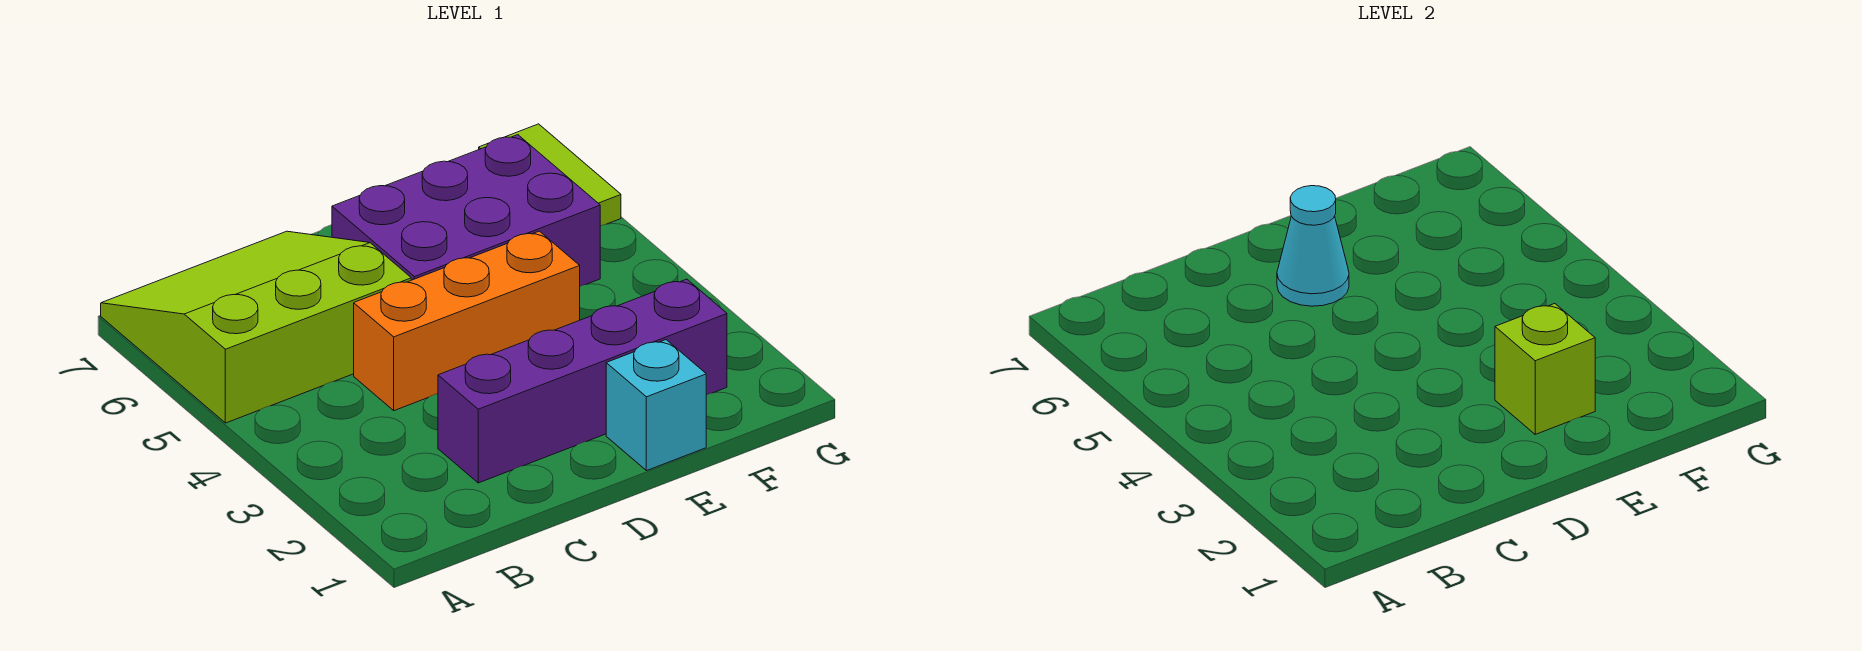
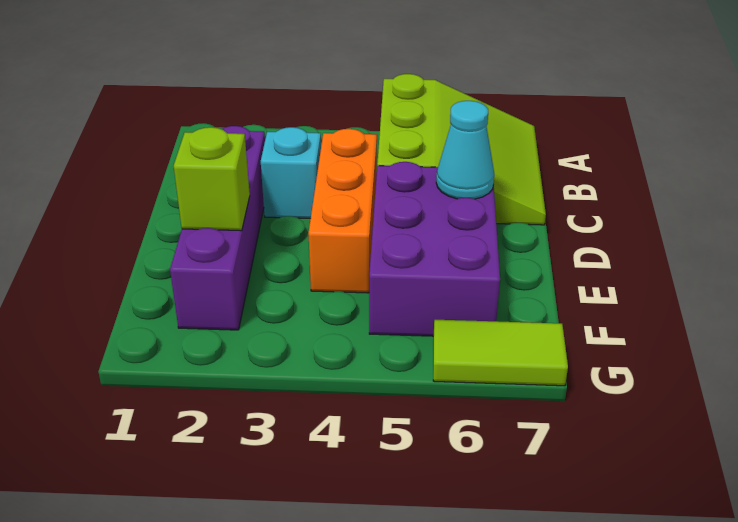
cyan 1x1 brick [606,340,706,471] -> cyan 1x1 brick moved to [261,127,321,218]

